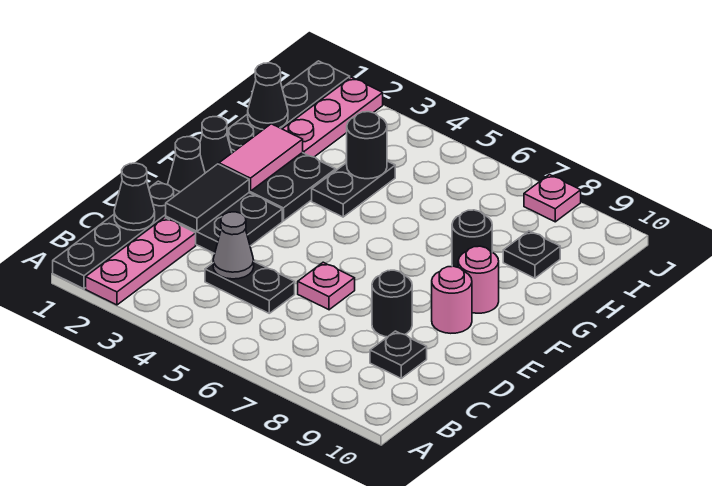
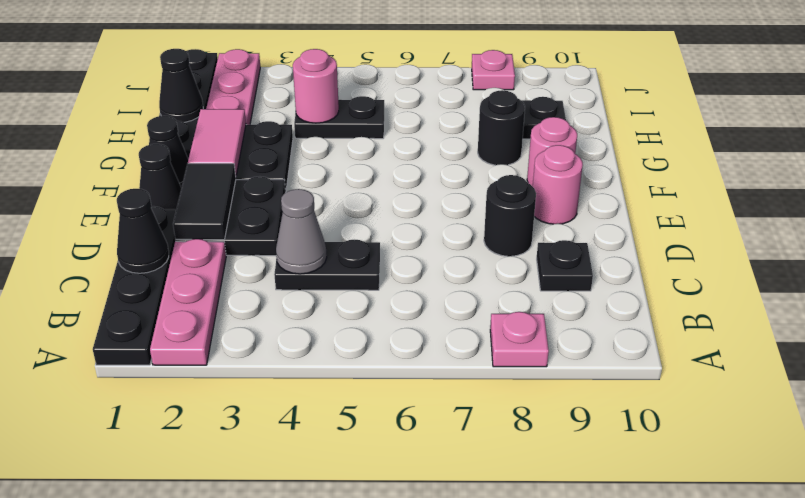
pink 1x1 plate [298,262,355,310] -> pink 1x1 plate moved to [490,312,549,367]
black 1x2 plate [312,161,395,217] -> black 1x2 plate turned to [294,96,384,139]
black 1x1 round brick [346,112,387,179] -> pink 1x1 round brick [293,49,339,123]

